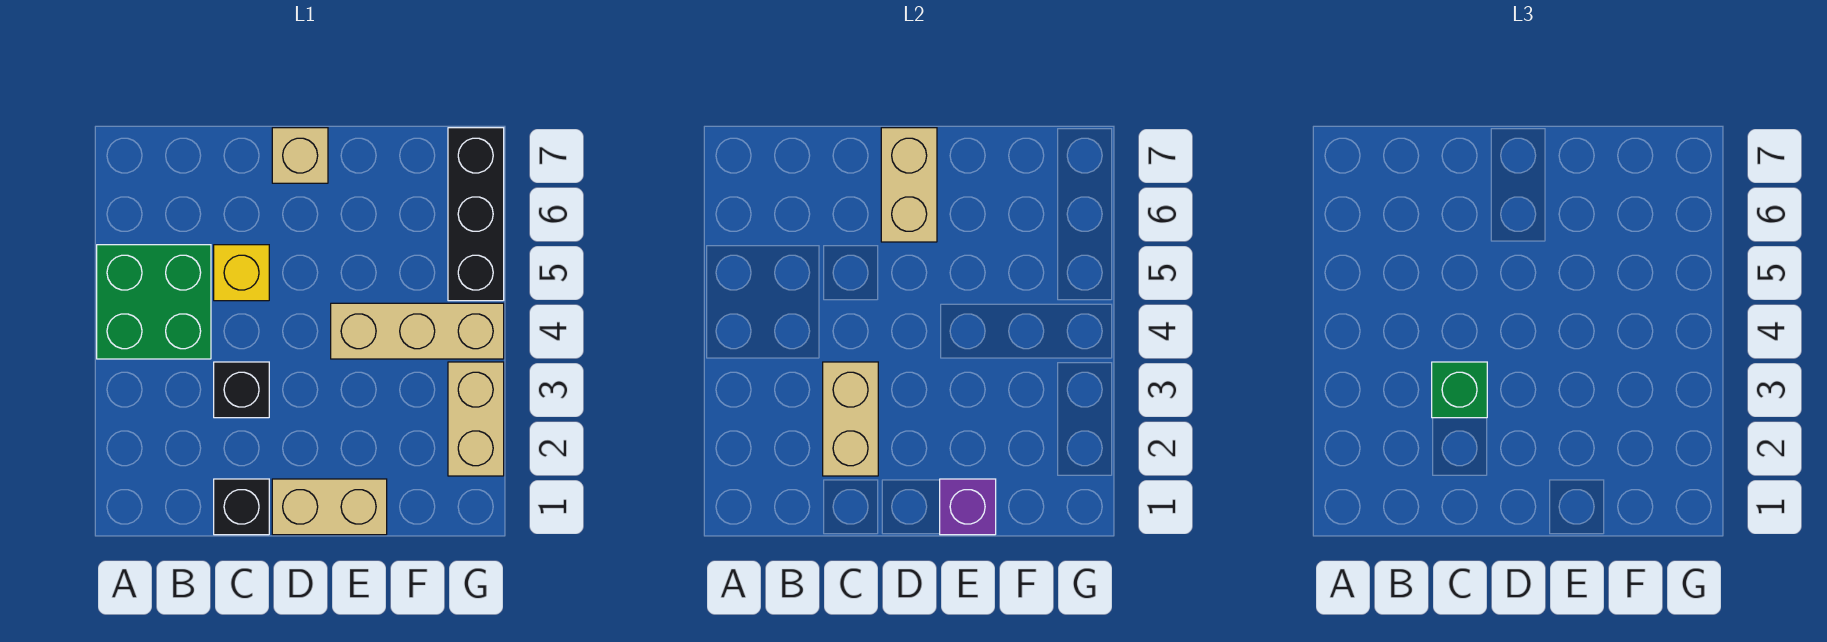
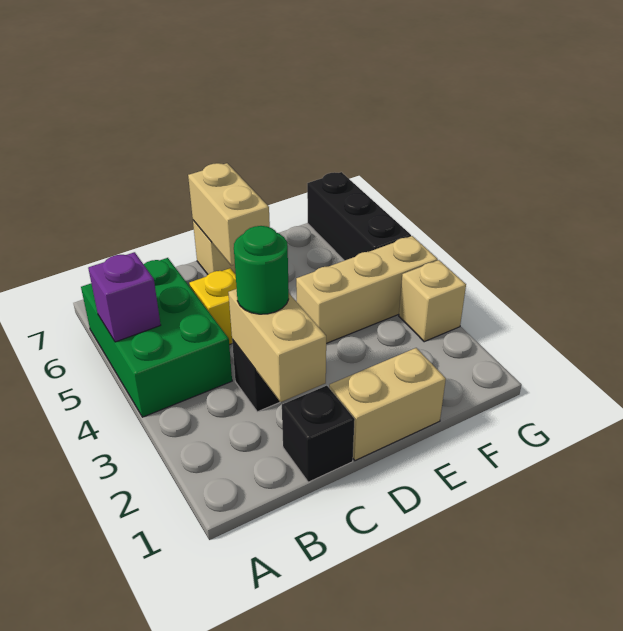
green 2x2 brick [97,245,211,359] -> green 2x3 brick [81,258,232,417]
green 1x1 brick [1432,362,1487,418] -> green 1x1 round brick [234,226,289,314]
purple 1x1 brick [940,479,996,535] -> purple 1x1 brick moved to [88,252,161,342]
tan 1x2 brick [448,362,504,476] -> tan 1x1 brick [399,260,466,342]

